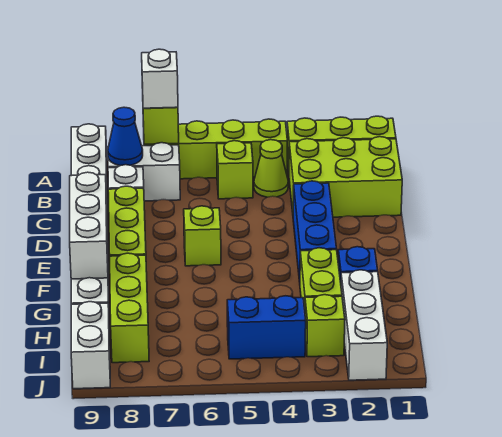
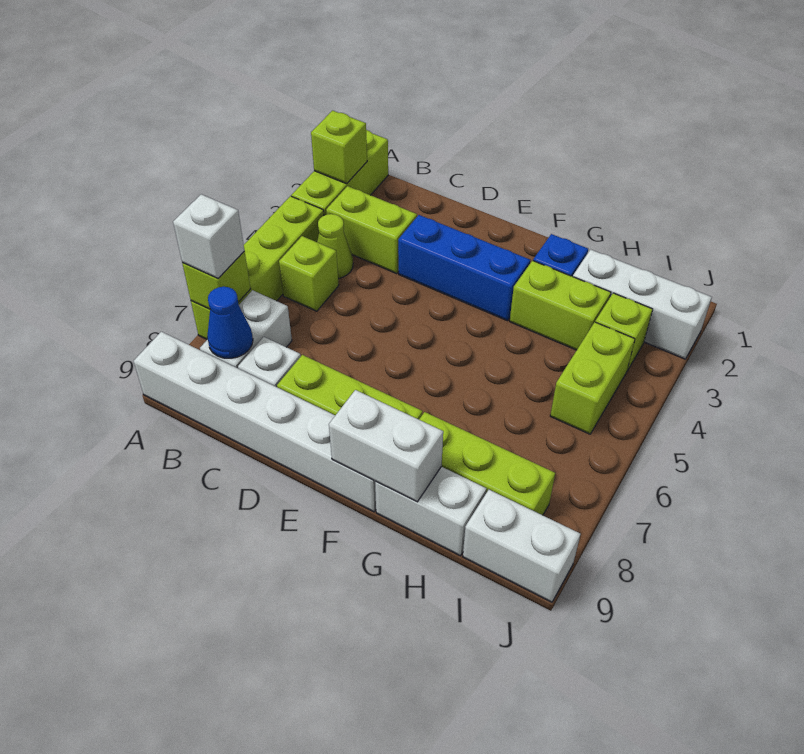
lime 2x3 brick [289,137,402,217] -> lime 1x2 brick [326,186,417,274]
lime 1x1 brick [184,206,221,266] -> lime 1x1 brick moved to [311,111,367,184]
white 1x3 brick [70,172,108,279] -> white 1x2 brick [329,390,443,502]
blue 1x2 brick [227,296,306,359] -> lime 1x2 brick [550,322,635,434]

